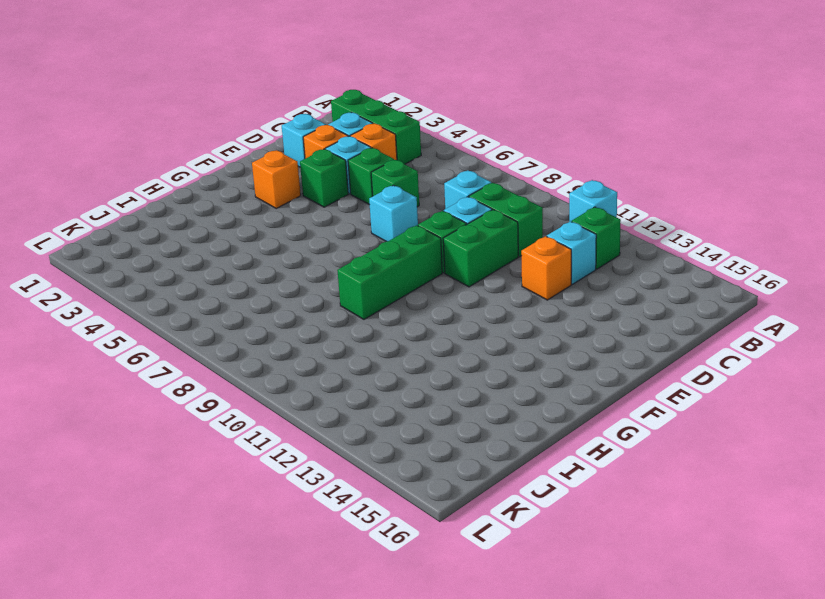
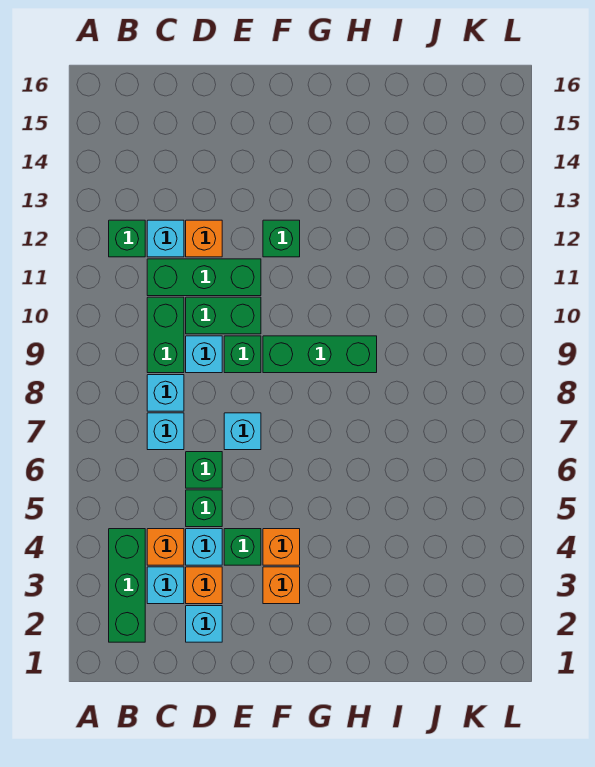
cyan 1x1 brick [569,180,617,222] -> cyan 1x1 brick moved to [147,413,184,450]
none -> green 1x3 brick [147,259,261,296]
none -> orange 1x1 brick [263,529,300,565]
none -> green 1x1 brick [263,220,300,257]

